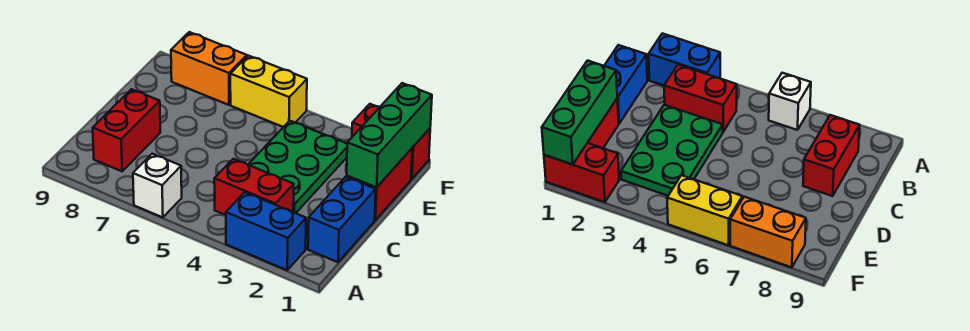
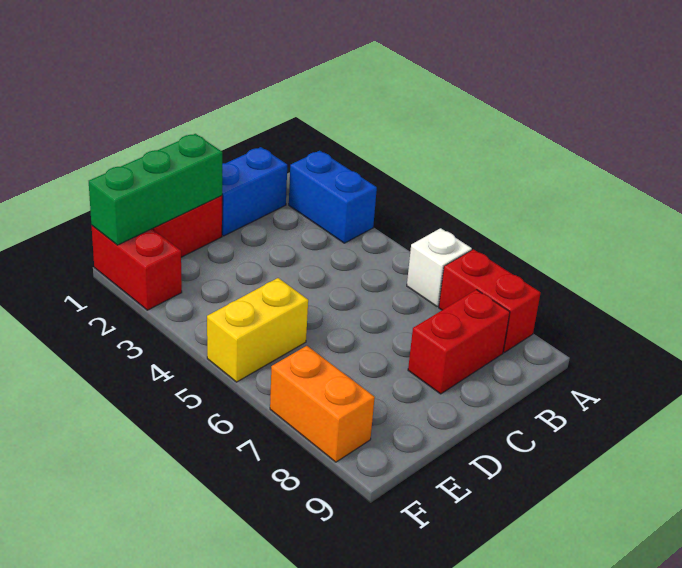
red 1x2 brick [214,159,294,215] -> red 1x2 brick moved to [439,249,540,352]
green 2x3 plate [248,121,347,213] -> none
yellow 1x2 brick [230,56,307,127] -> yellow 1x2 brick turned to [207,278,308,382]

